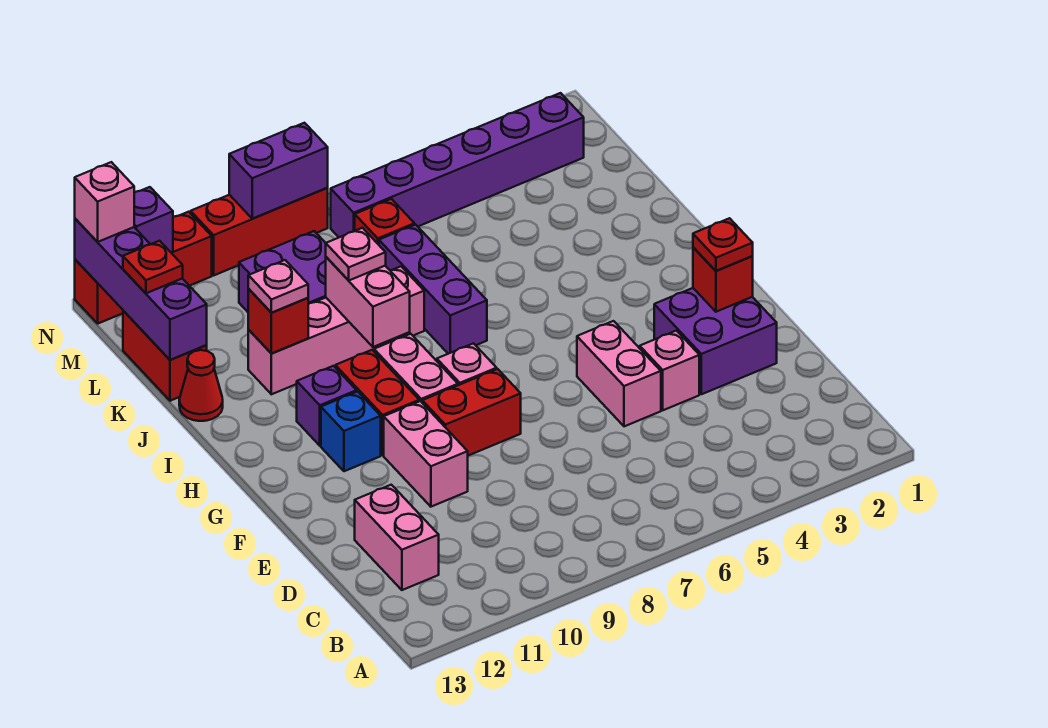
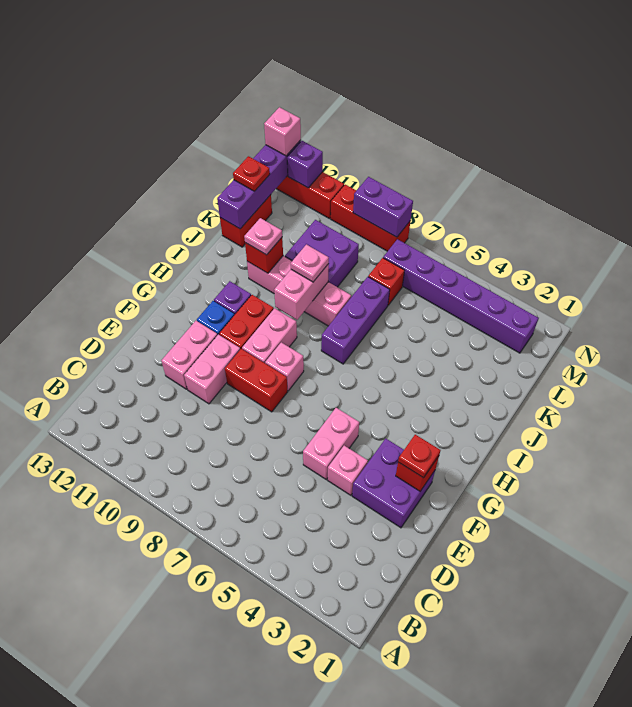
pink 1x2 brick [355,485,439,590] -> pink 1x2 brick moved to [161,321,217,389]
red 1x1 cone [179,350,223,421] -> none

